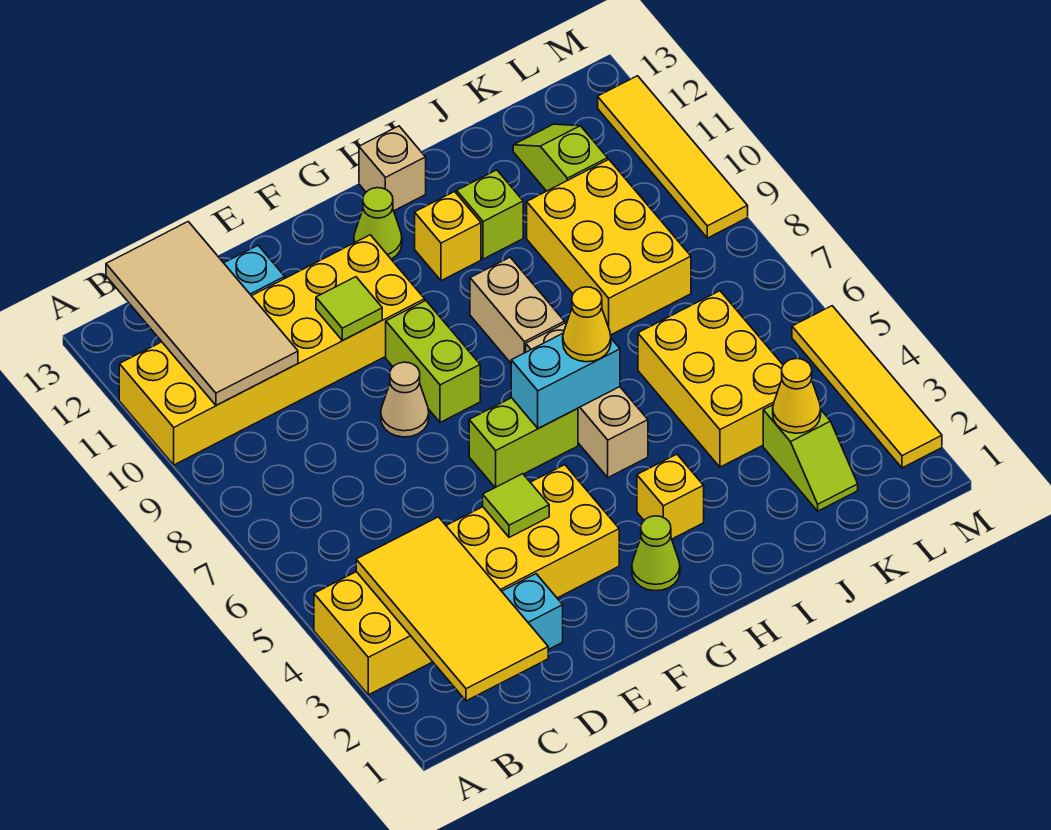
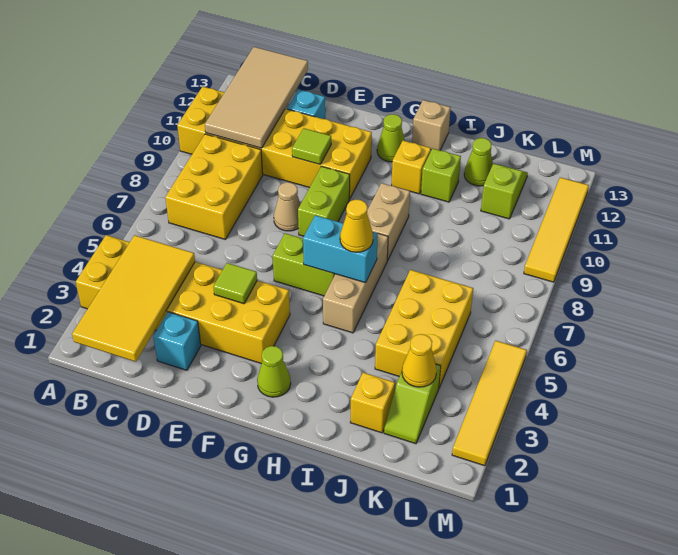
yellow 1x1 brick [637,454,704,539] -> yellow 1x1 brick moved to [350,373,395,433]
yellow 2x3 brick [527,160,691,335] -> yellow 2x3 brick moved to [165,134,263,240]
none -> lime 1x1 cone [464,138,493,186]

